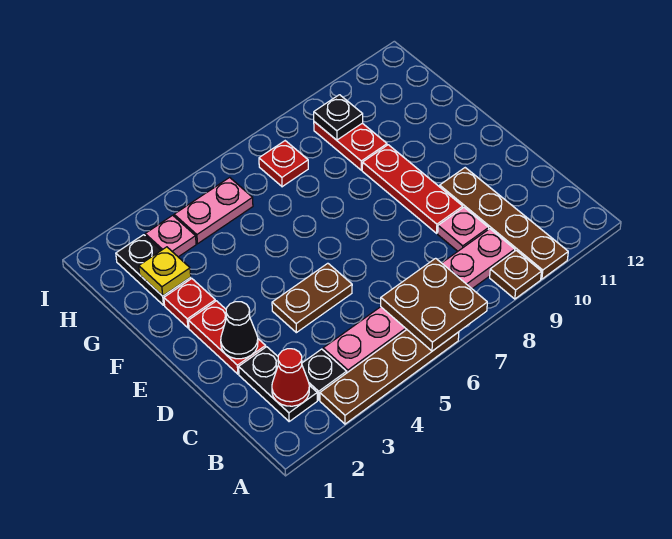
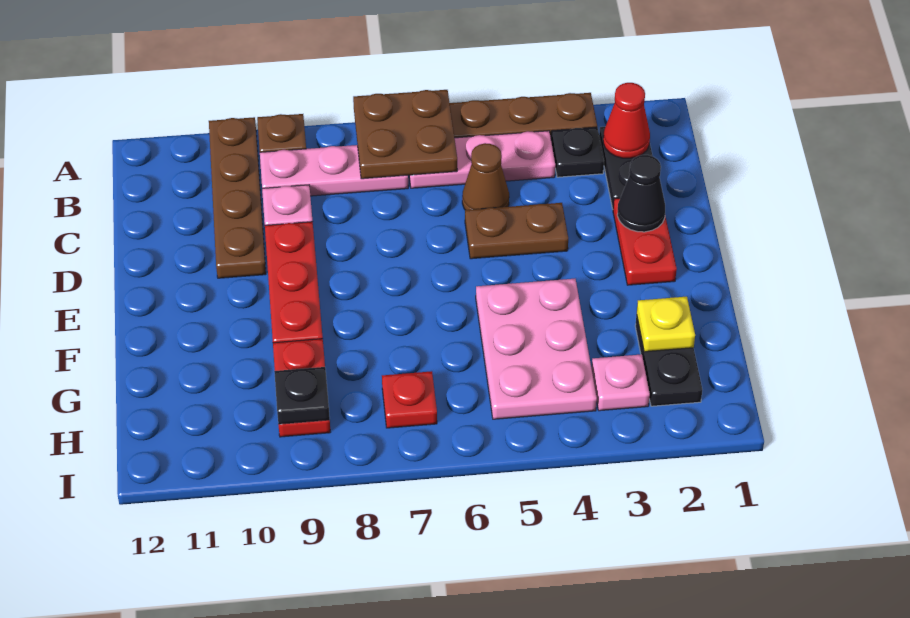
none -> brown 1x1 cone [462,143,509,210]
red 1x1 plate [164,279,215,328] -> none
pink 1x2 plate [174,177,253,244] -> pink 2x3 plate [476,279,597,419]

